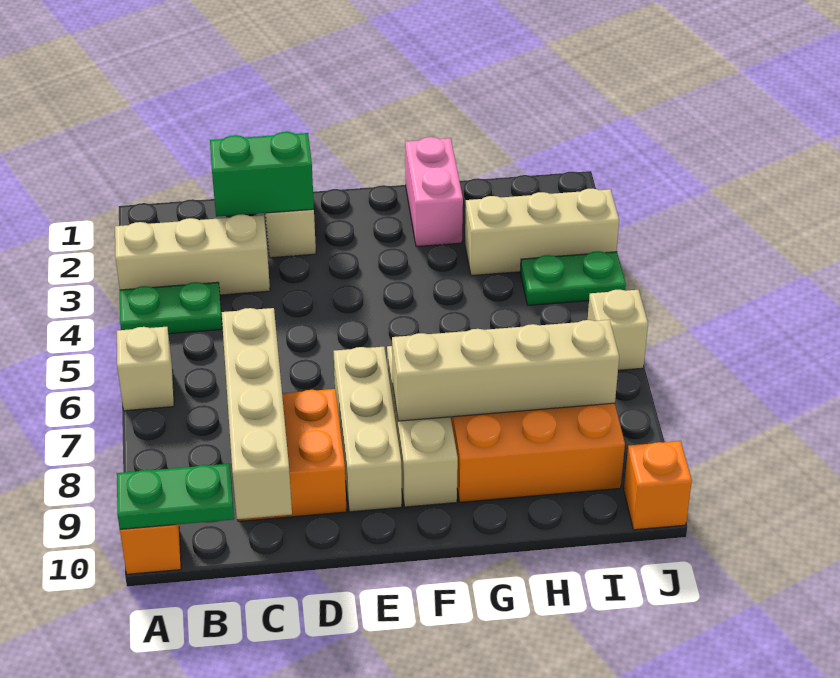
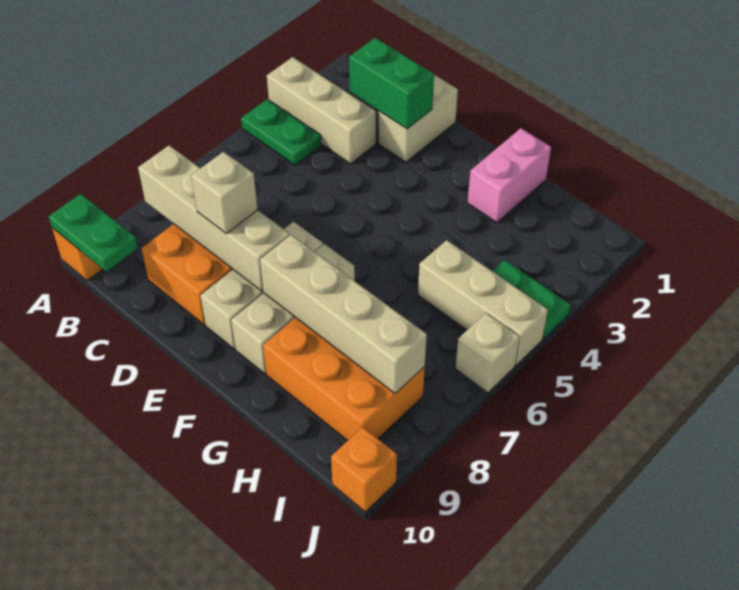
tan 1x1 brick [117,327,174,411] -> tan 1x1 brick moved to [191,152,258,234]
tan 1x4 brick [222,308,292,519] -> tan 1x4 brick turned to [138,146,290,291]
tan 1x3 brick [465,189,619,276] -> tan 1x3 brick moved to [418,240,548,365]

